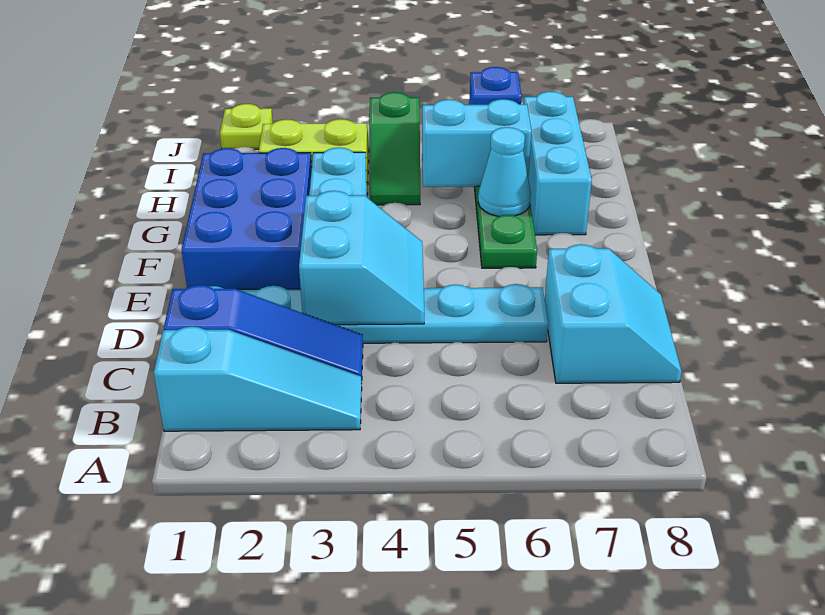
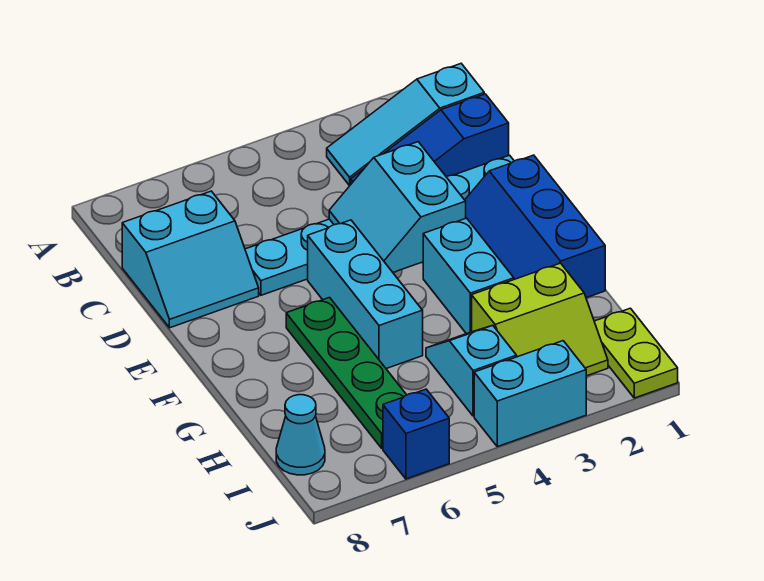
cyan 2x2 slope [545,244,682,383] -> cyan 2x2 slope turned to [122,191,259,328]
blue 2x3 brick [181,148,312,289] -> blue 2x3 slope [465,155,605,298]
cyan 1x1 cone [478,127,531,216] -> cyan 1x1 cone moved to [276,395,325,475]
cyan 1x3 brick [524,91,592,235] -> cyan 1x3 brick moved to [308,220,423,369]
green 1x2 slope [369,92,420,205] -> cyan 1x2 slope [426,325,517,416]
cyan 1x2 brick [422,99,532,187] -> cyan 1x2 brick moved to [474,341,586,447]
lime 1x1 plate [220,104,273,149] -> lime 1x2 plate [594,308,678,398]

